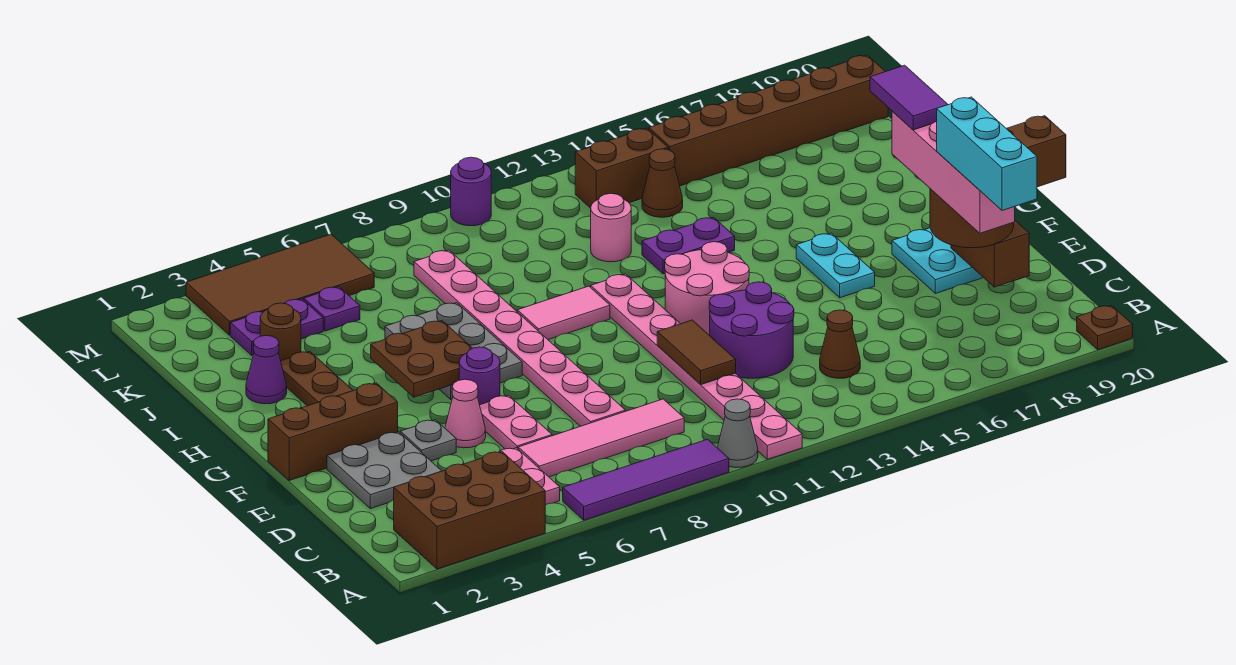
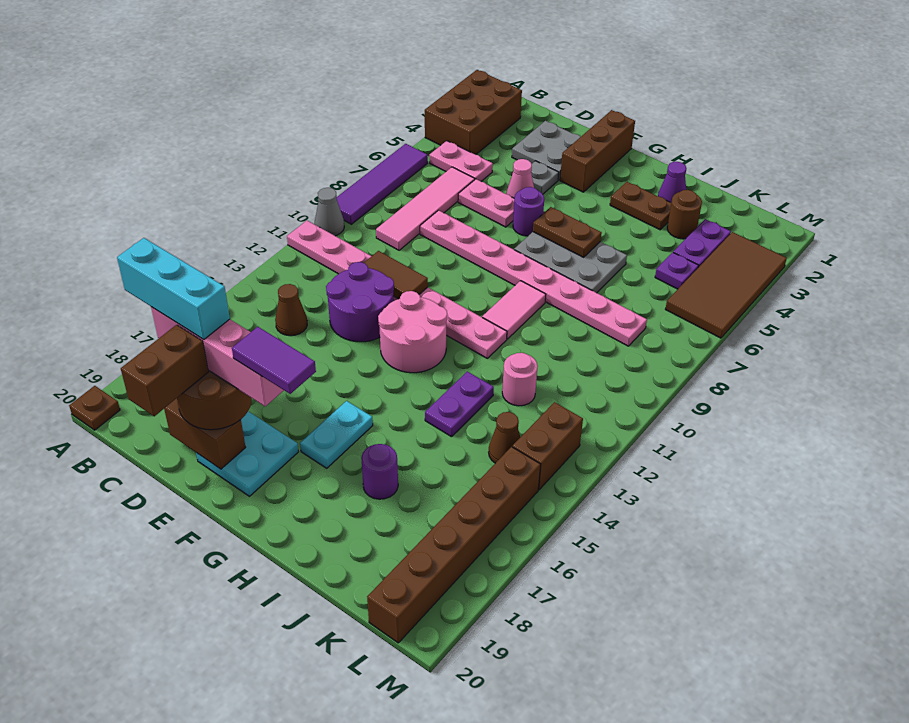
cyan 1x2 plate [796,233,875,298] -> cyan 1x2 plate turned to [300,401,373,468]
brown 2x2 plate [371,321,472,397] -> brown 1x2 plate [533,207,602,257]
purple 1x1 round brick [451,157,491,226] -> purple 1x1 round brick moved to [361,444,398,499]

